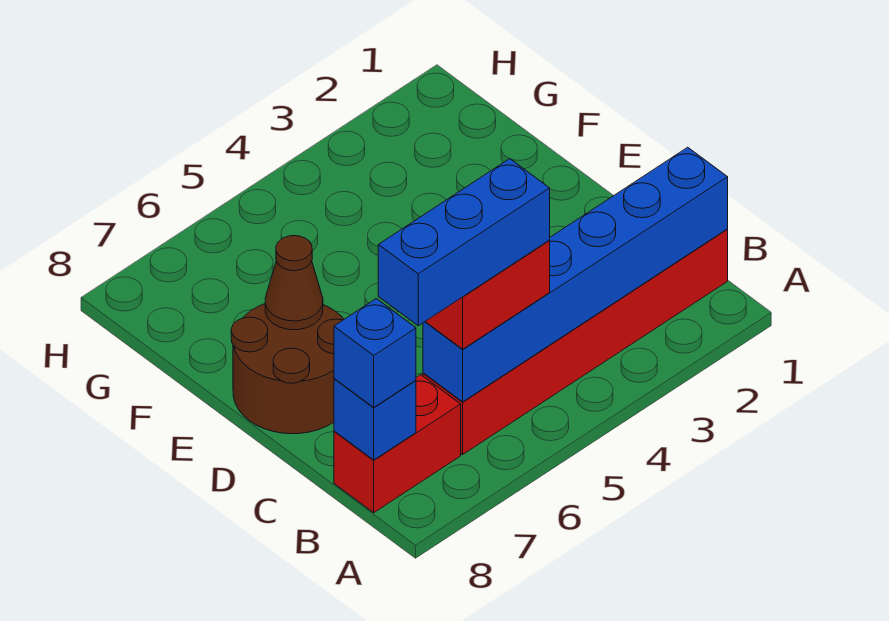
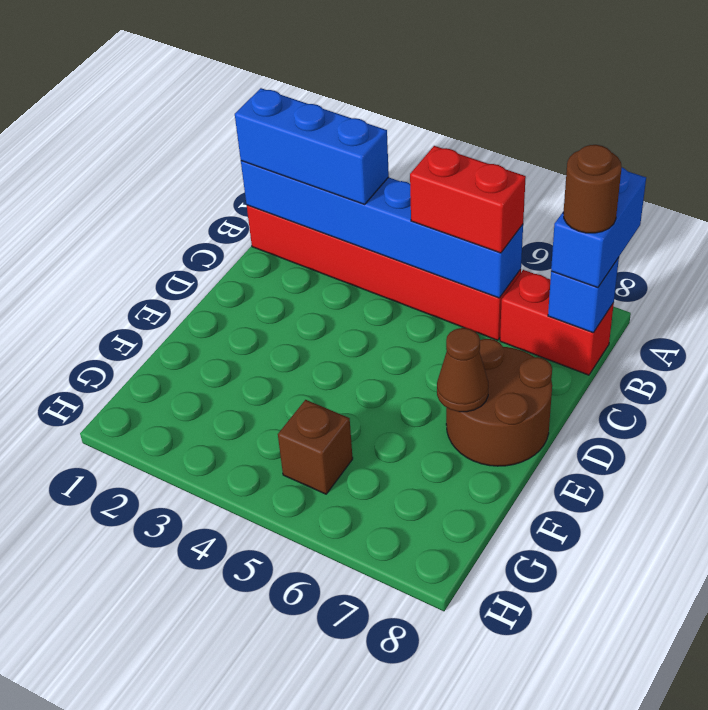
blue 1x3 brick [378,159,550,326] -> blue 1x3 brick moved to [235,88,389,204]
blue 1x1 brick [334,299,416,408] -> blue 1x2 brick [551,168,646,288]
none -> brown 1x1 round brick [563,145,622,233]
none -> brown 1x1 brick [278,400,353,494]

